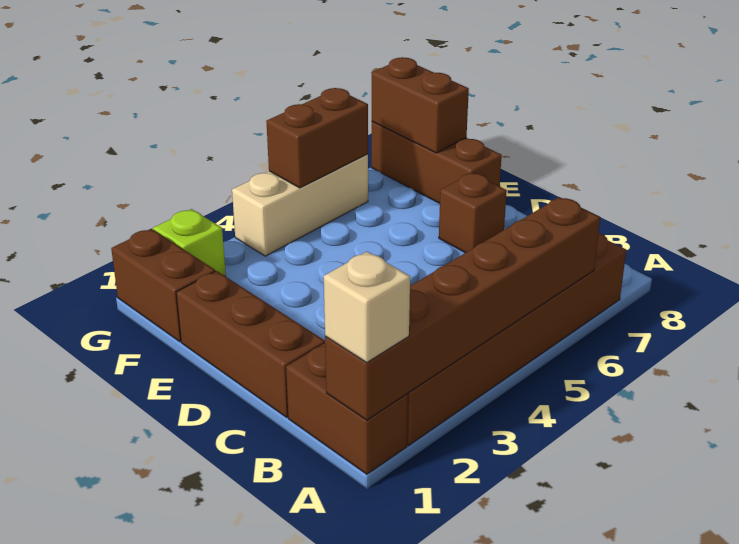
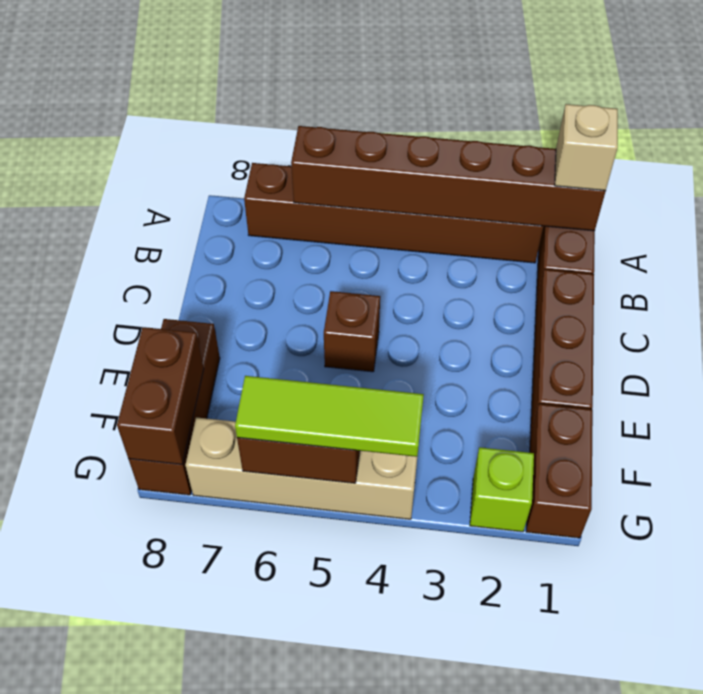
brown 1x1 brick [439,173,507,253] -> brown 1x1 brick moved to [324,291,380,372]
tan 1x3 brick [232,154,368,256] -> tan 1x4 brick [186,417,417,519]
none -> lime 1x3 tile [235,376,424,457]

